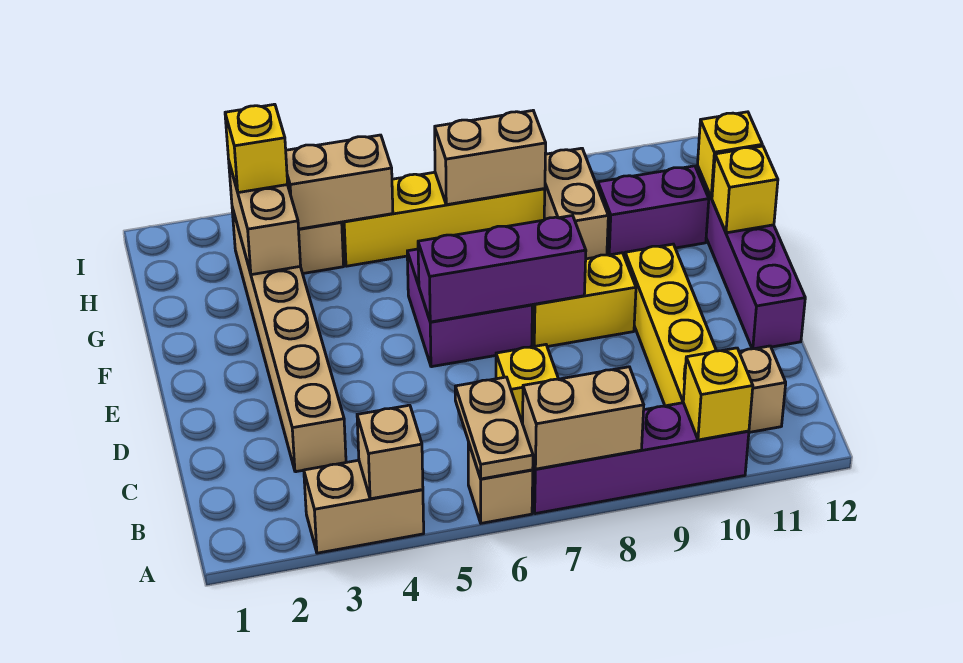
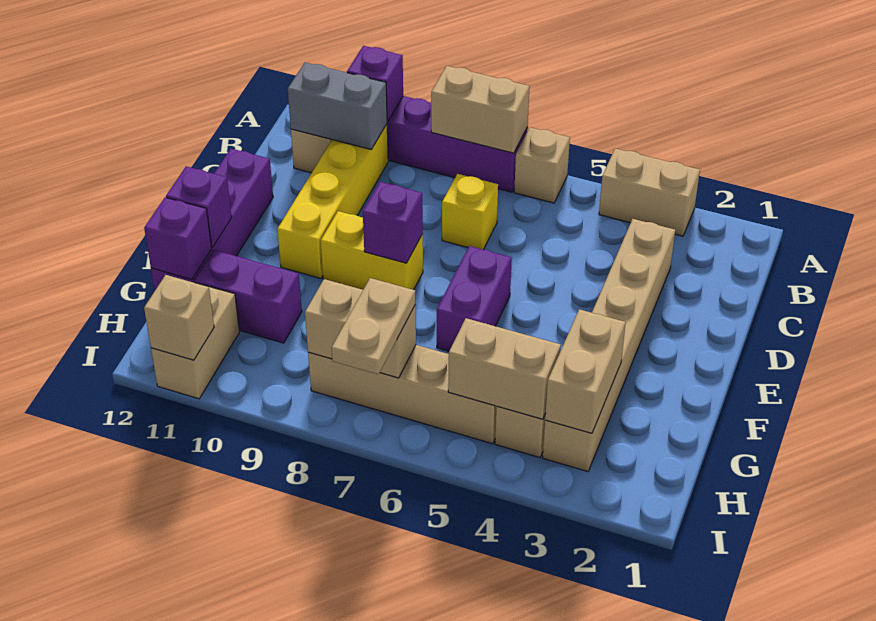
tan 1x1 brick [357,405,423,499] -> tan 1x1 brick moved to [144,275,214,360]
tan 1x2 plate [455,377,533,479] -> tan 1x2 plate moved to [331,278,415,374]
yellow 1x1 brick [683,348,753,440] -> purple 1x1 brick [347,46,403,121]
none -> grey 1x2 brick [288,63,387,149]
purple 2x2 brick [407,249,532,367] -> purple 1x2 brick [437,246,512,351]
purple 1x3 brick [418,215,586,322] -> purple 1x1 brick [363,182,423,263]
yellow 1x1 brick [712,146,778,233] -> purple 1x1 brick [166,166,232,247]
tan 1x2 brick [544,148,608,259] -> tan 1x2 brick moved to [151,282,239,399]
yellow 1x1 brick [698,112,762,198] -> purple 1x1 brick [144,197,212,279]
yellow 1x1 brick [225,104,288,193] -> none
yellow 1x4 brick [342,172,545,266] -> tan 1x4 brick [308,345,497,444]

